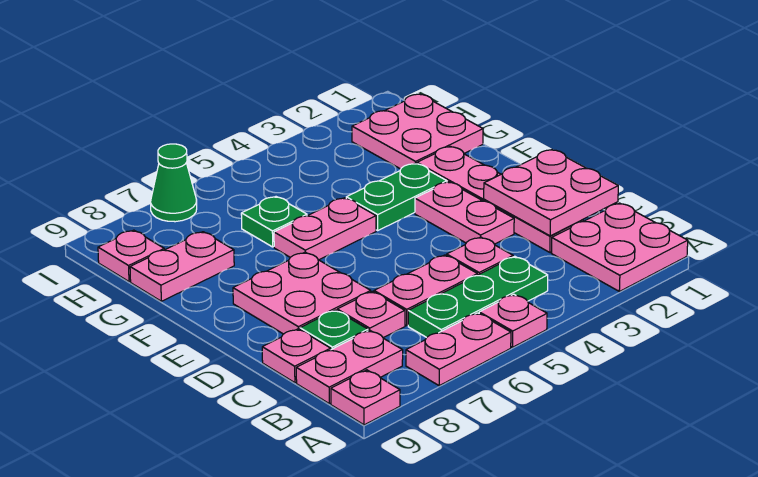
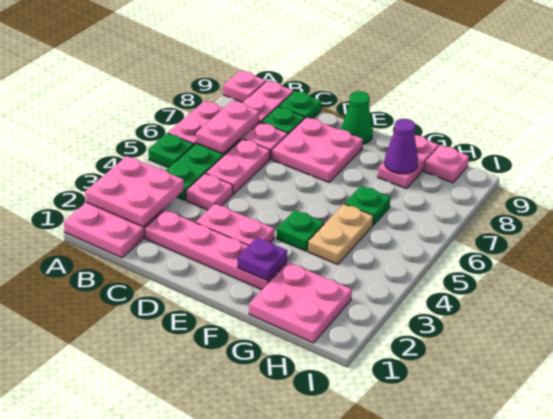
pink 1x1 plate [479,294,547,347] -> green 1x1 plate [148,133,194,168]
pink 2x2 plate [484,150,618,236] -> pink 2x2 plate moved to [85,156,184,227]
pink 1x1 plate [262,329,331,383] -> green 1x1 plate [279,91,322,119]
none -> purple 1x1 plate [238,238,287,281]
green 1x2 plate [346,163,447,230] -> green 1x1 plate [276,210,324,251]
pink 1x2 plate [274,198,376,260] -> pink 1x2 plate moved to [196,101,259,154]
none -> tan 1x2 plate [308,204,373,265]
none -> purple 1x1 cone [385,119,418,174]
green 1x1 cone [151,144,197,222] -> green 1x1 cone moved to [341,91,373,144]

